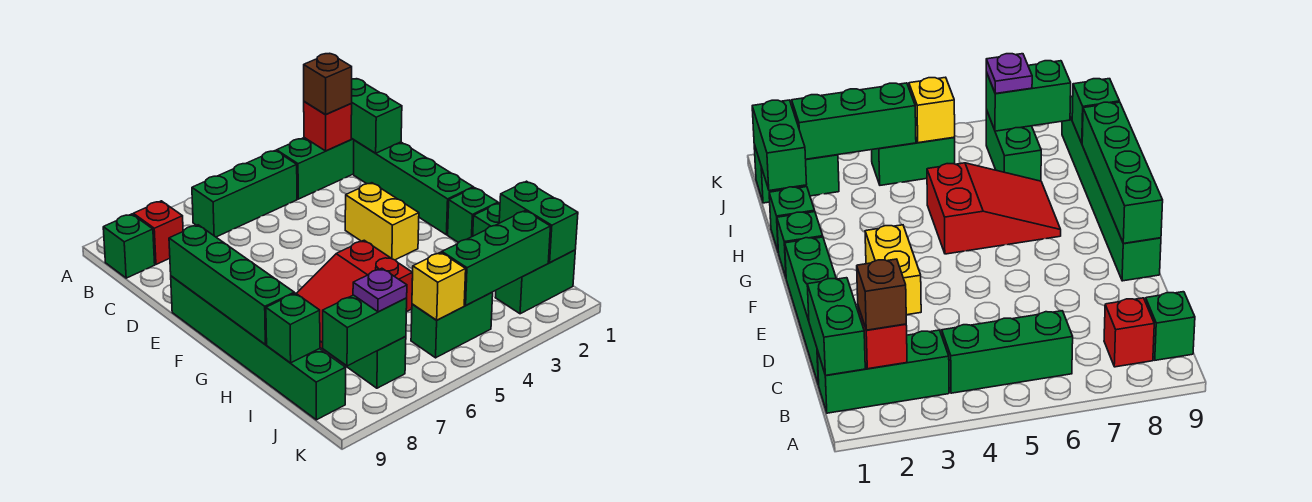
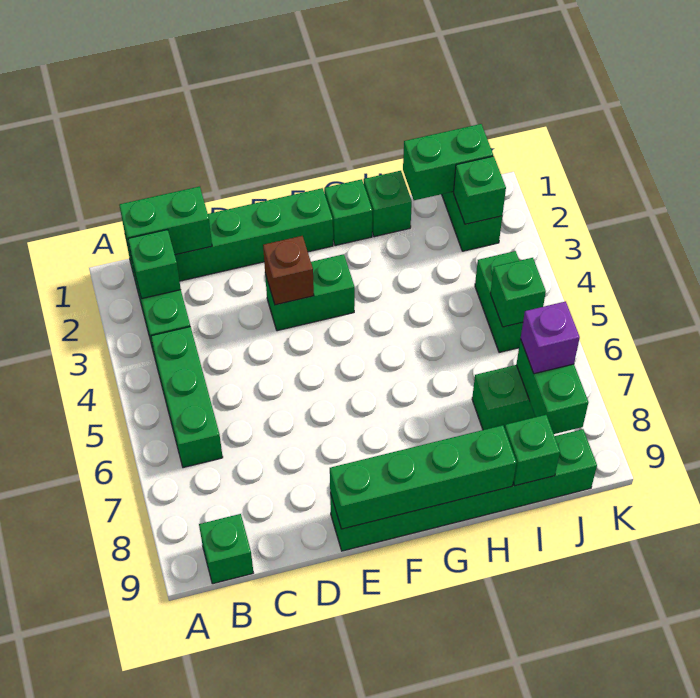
red 1x1 brick [304,101,352,151] -> green 1x1 brick [128,230,181,299]
brown 1x1 brick [304,54,352,115] -> brown 1x1 brick moved to [263,236,314,305]
red 1x1 brick [133,201,183,264] -> none
yellow 1x2 brick [345,183,419,260] -> green 1x2 brick [265,254,355,331]
red 2x3 slope [296,240,413,352] -> none
green 1x3 brick [442,211,551,305] -> green 1x1 brick [454,156,506,224]
yellow 1x1 brick [412,252,466,320] -> green 1x1 brick [490,258,546,327]
purple 1x1 plate [353,268,407,312] -> purple 1x1 brick [521,301,580,374]

